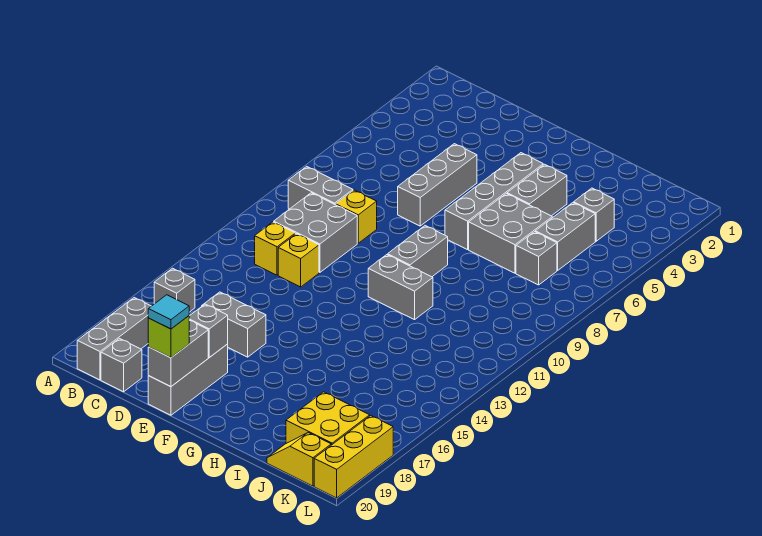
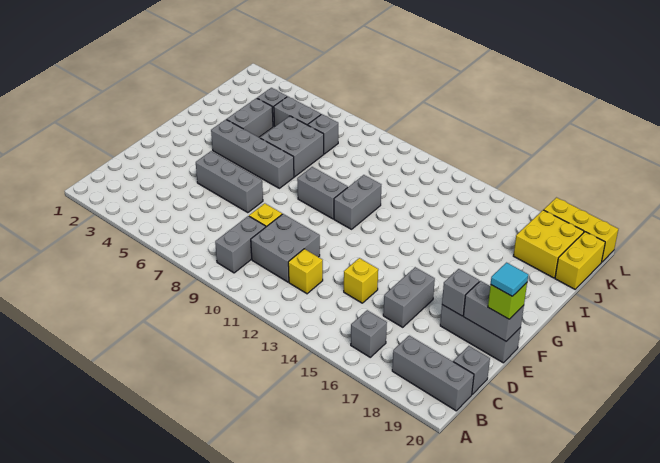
yellow 1x1 brick [278,234,319,287] -> yellow 1x1 brick moved to [344,258,378,303]
grey 1x2 brick [507,164,567,216] -> grey 1x2 brick turned to [227,98,273,137]
yellow 1x2 slope [267,433,331,486] -> yellow 1x2 brick [555,232,605,289]

